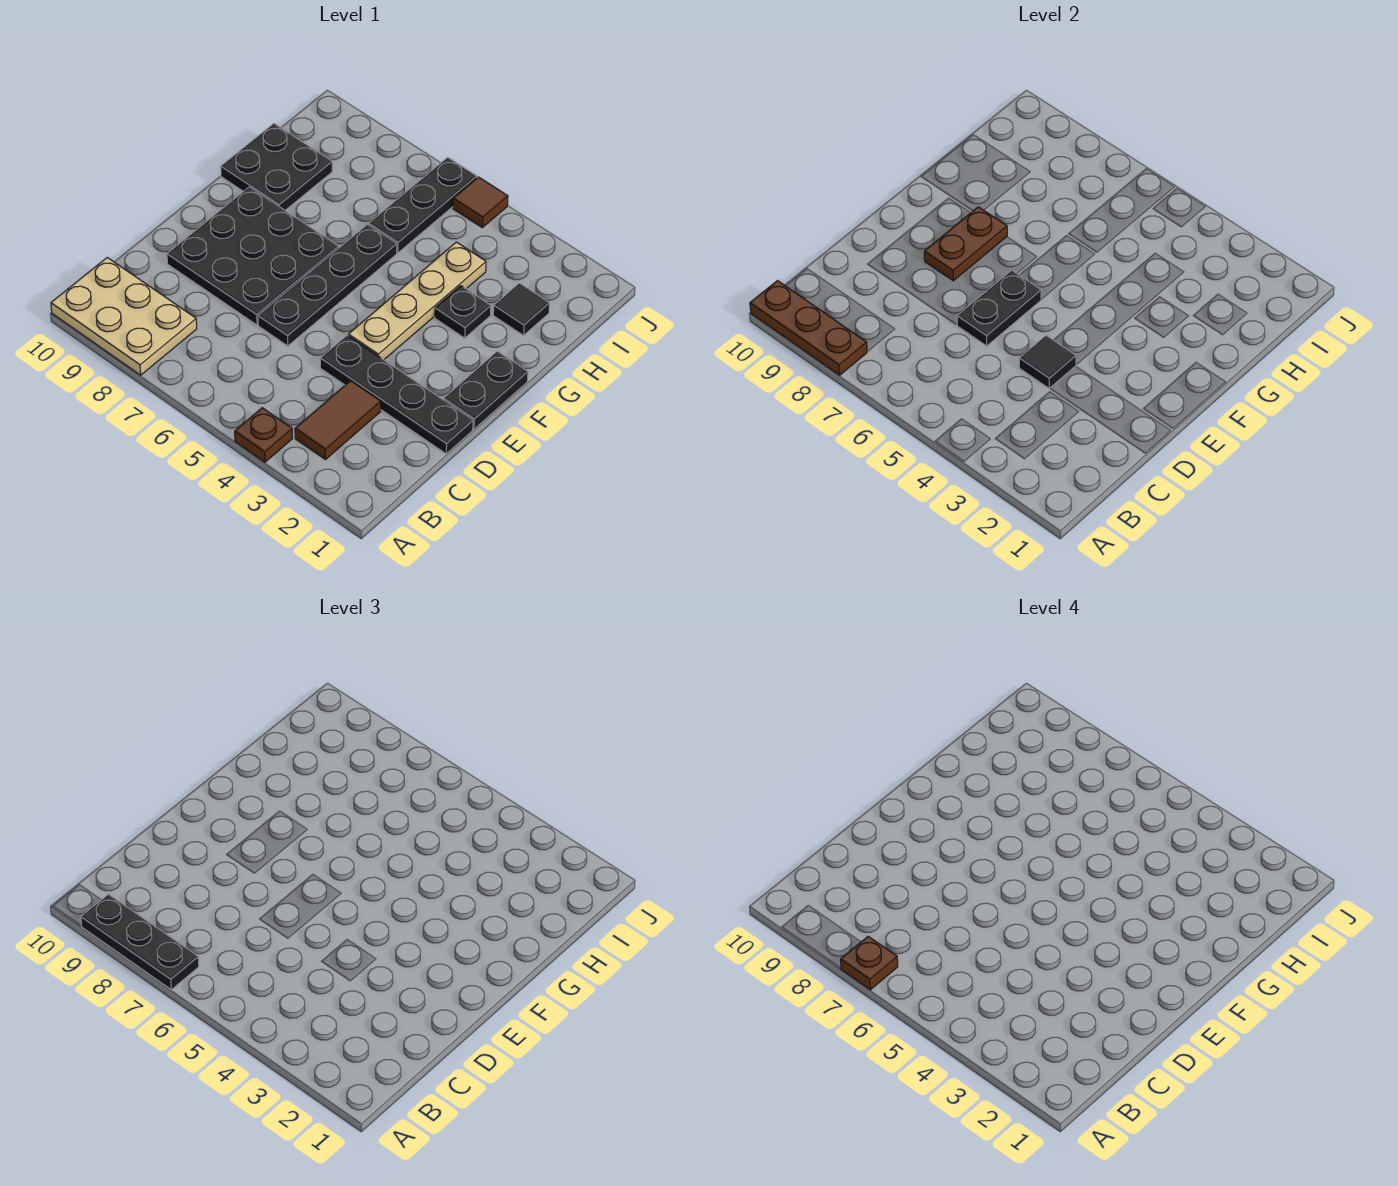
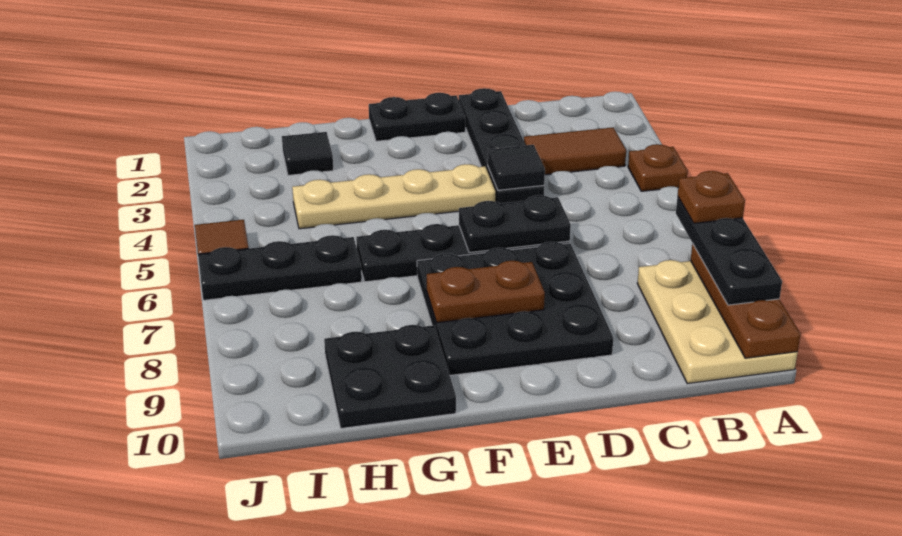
black 1x1 plate [435,286,491,338] -> none

